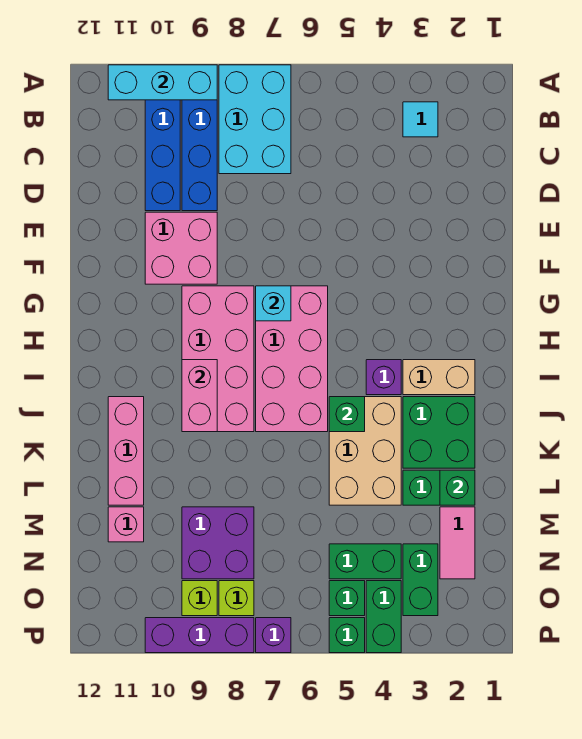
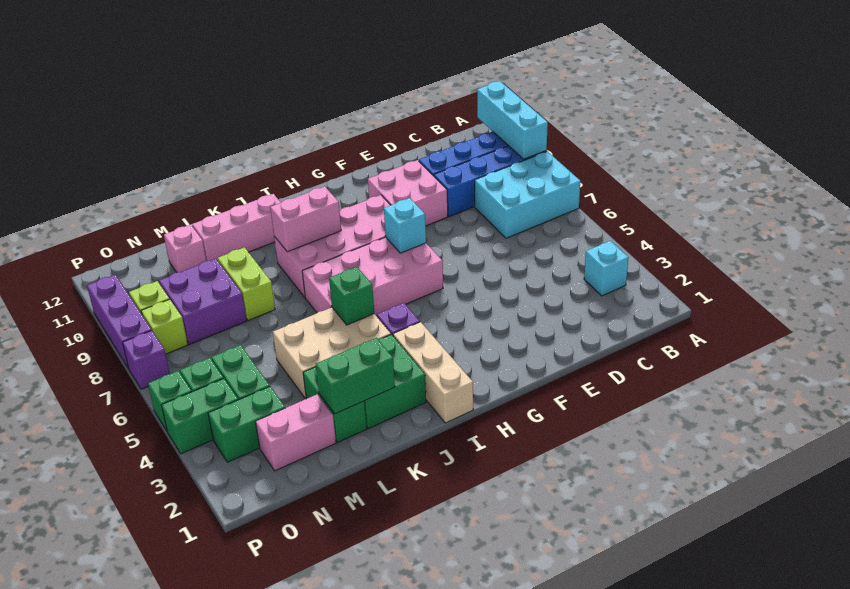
cyan 1x1 tile [403,102,438,137] -> cyan 1x1 brick [584,241,628,296]
tan 1x2 brick [403,360,475,395] -> tan 1x3 brick [393,322,473,423]
green 1x1 brick [440,470,475,505] -> green 1x2 brick [316,338,395,414]
none -> lime 1x2 brick [218,247,275,321]
pink 1x2 tile [440,507,475,579] -> pink 1x2 brick [256,394,336,471]

